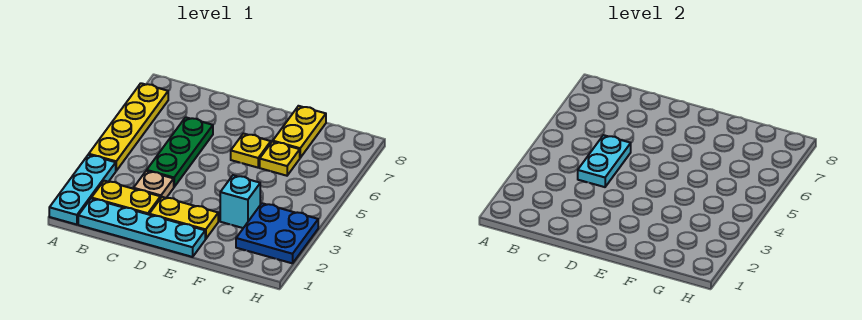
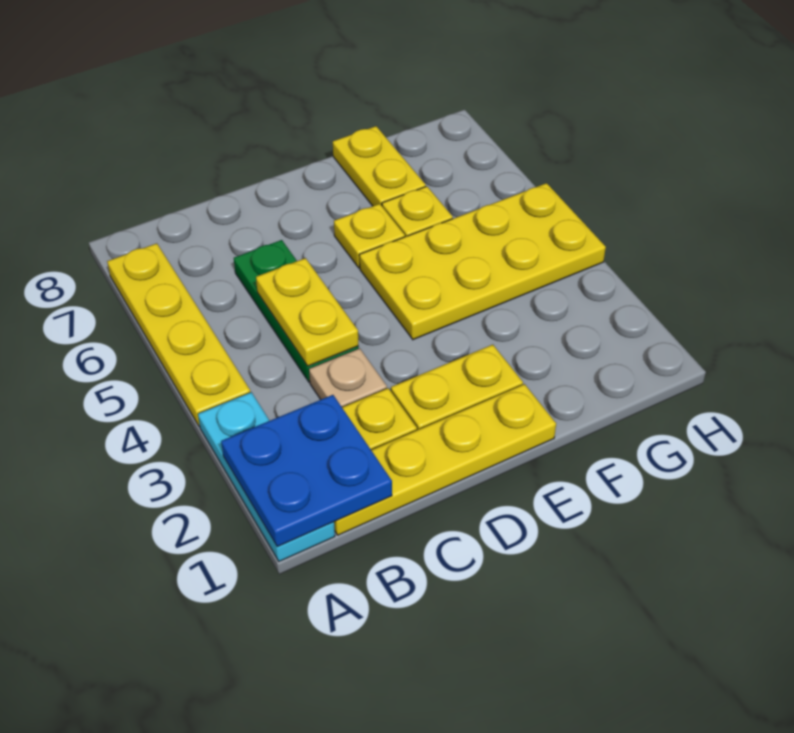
cyan 1x4 plate [78,198,205,257] -> yellow 1x4 plate [334,384,556,535]
cyan 1x2 plate [578,135,631,187] -> yellow 1x2 plate [256,258,358,366]
none -> yellow 2x4 plate [359,183,606,340]
cyan 1x1 brick [220,175,260,228] -> none
blue 2x2 plate [236,203,318,263] -> blue 2x2 plate moved to [221,395,392,547]

